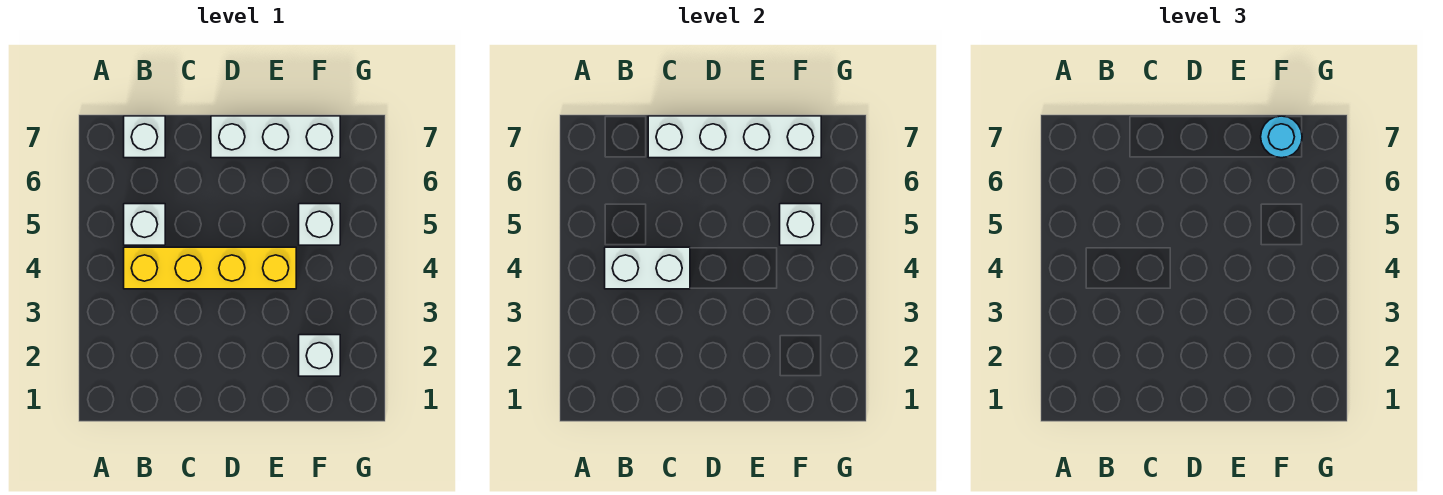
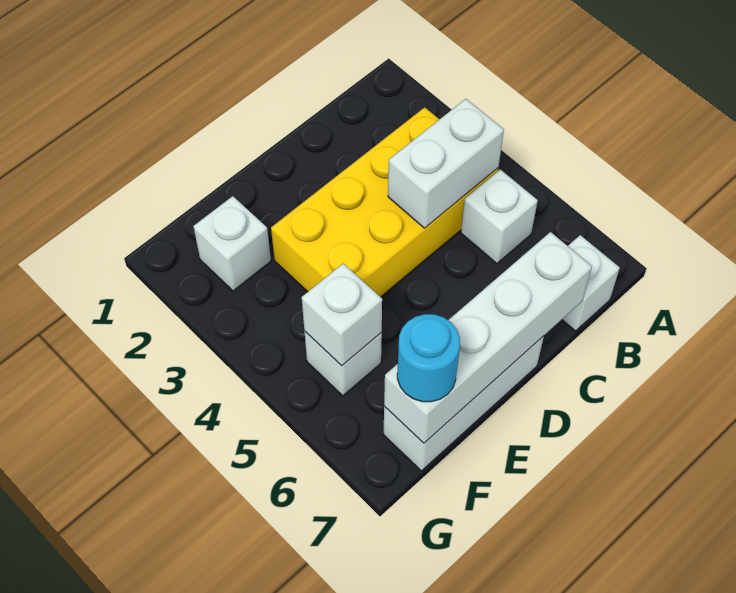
yellow 1x4 brick [124,247,296,289] -> yellow 2x4 brick [271,107,498,297]

